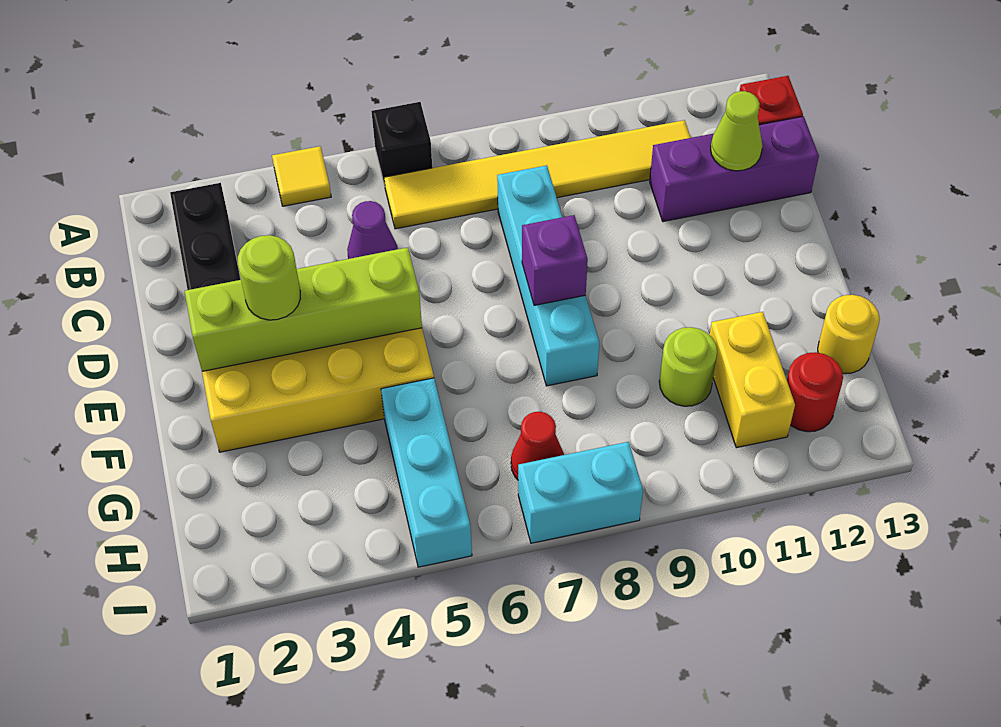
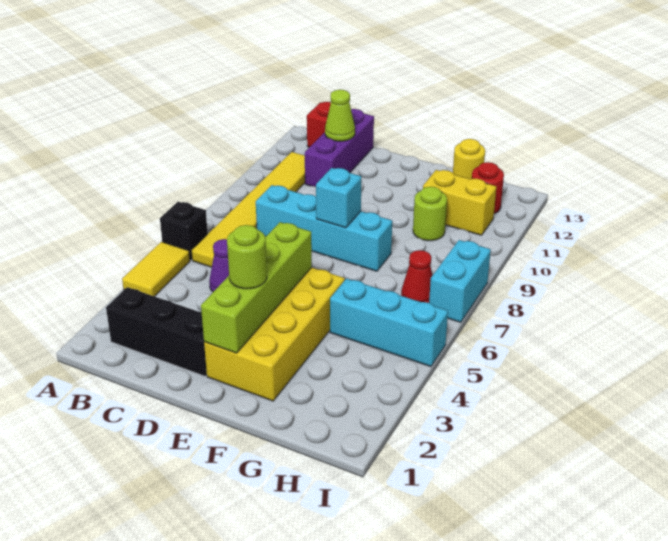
yellow 1x1 tile [272,146,331,206] -> yellow 1x2 tile [122,242,190,296]
purple 1x1 brick [522,215,588,305] -> cyan 1x1 brick [316,168,361,228]

